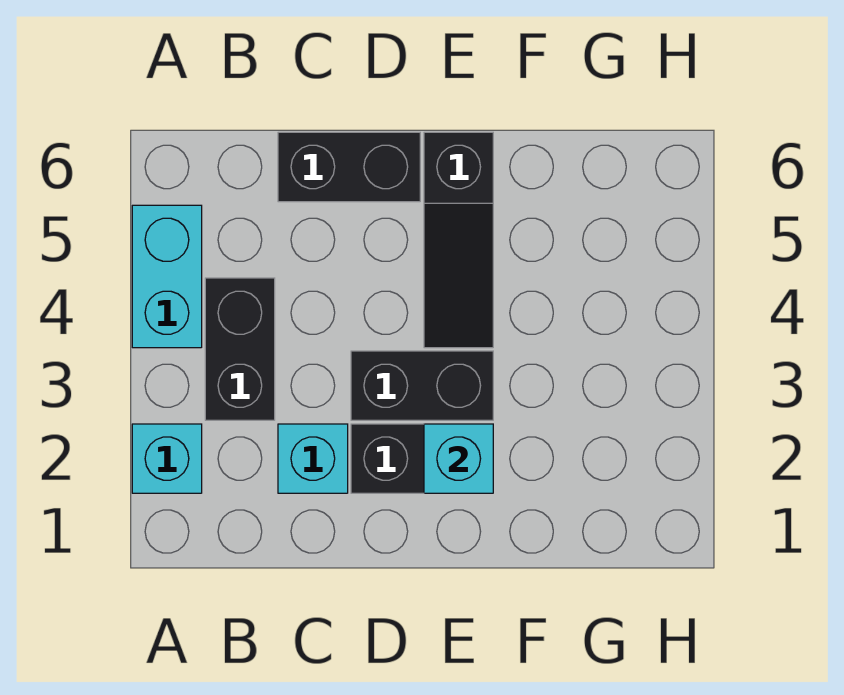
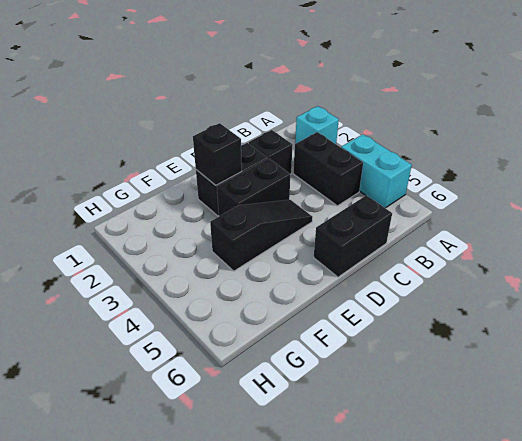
cyan 1x1 brick [278,424,348,493] -> black 1x1 brick [248,130,293,174]
cyan 1x1 brick [424,424,493,493] -> black 1x1 brick [193,123,242,185]
black 1x3 slope [424,132,493,348] -> black 1x3 slope turned to [210,200,313,271]

